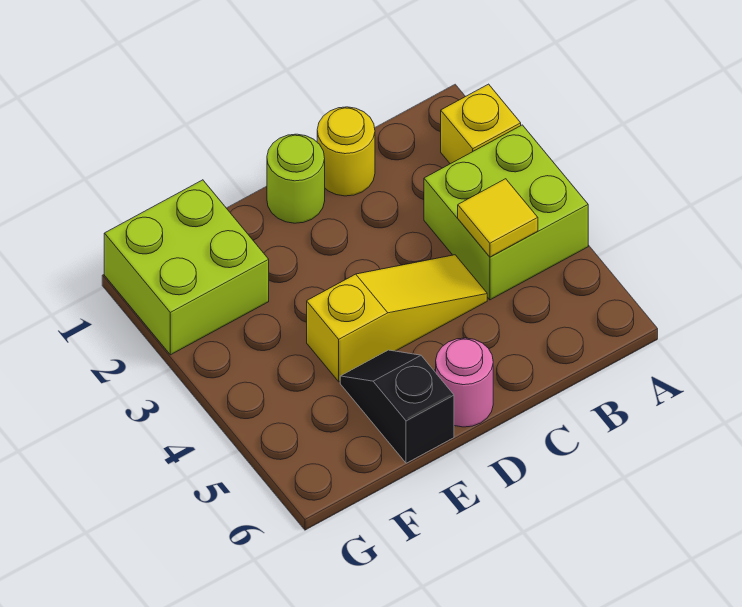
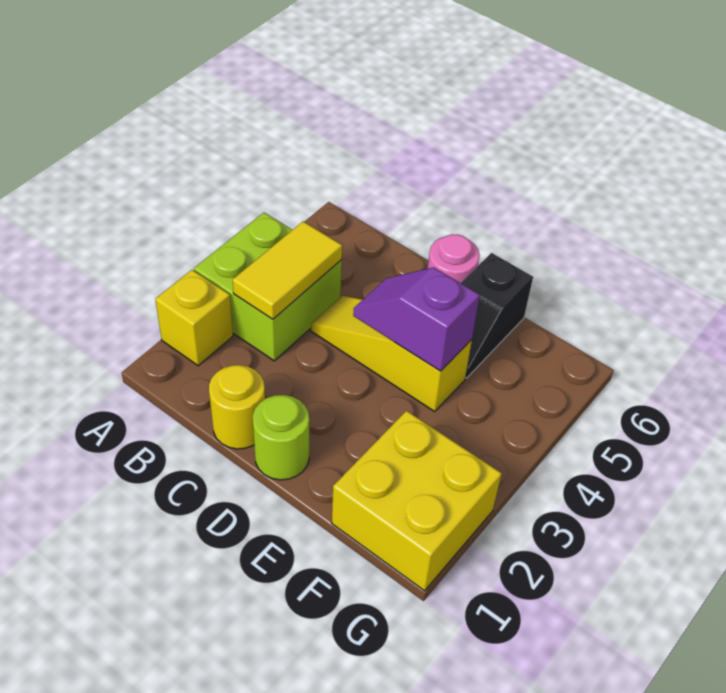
yellow 1x1 tile [458,179,538,257] -> yellow 1x2 tile [233,221,342,319]
none -> purple 1x2 slope [353,268,480,371]
lime 2x2 brick [104,180,269,355] -> yellow 2x2 brick [332,411,502,591]

